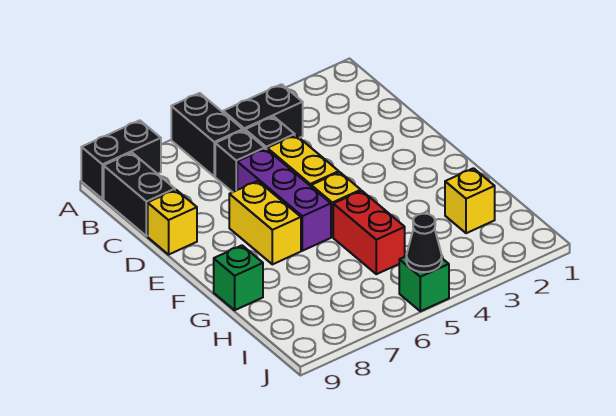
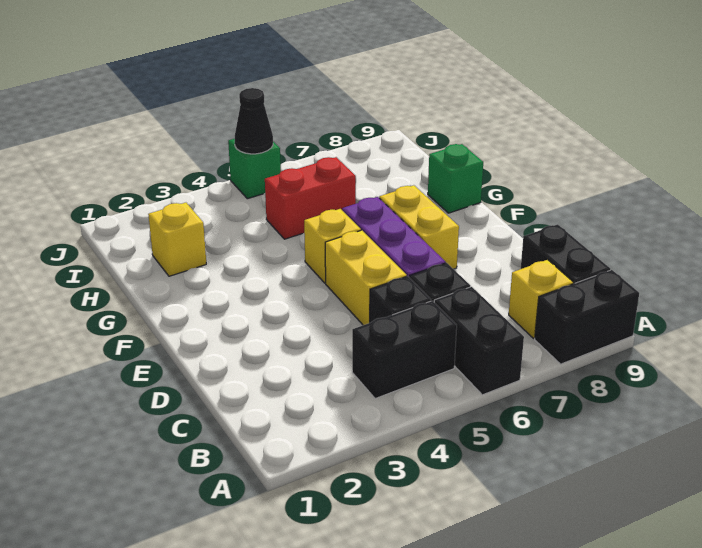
yellow 1x1 brick [148,190,197,255] -> yellow 1x1 brick moved to [509,260,574,338]
red 1x2 brick [333,191,405,274] -> red 1x2 brick turned to [265,157,356,239]

